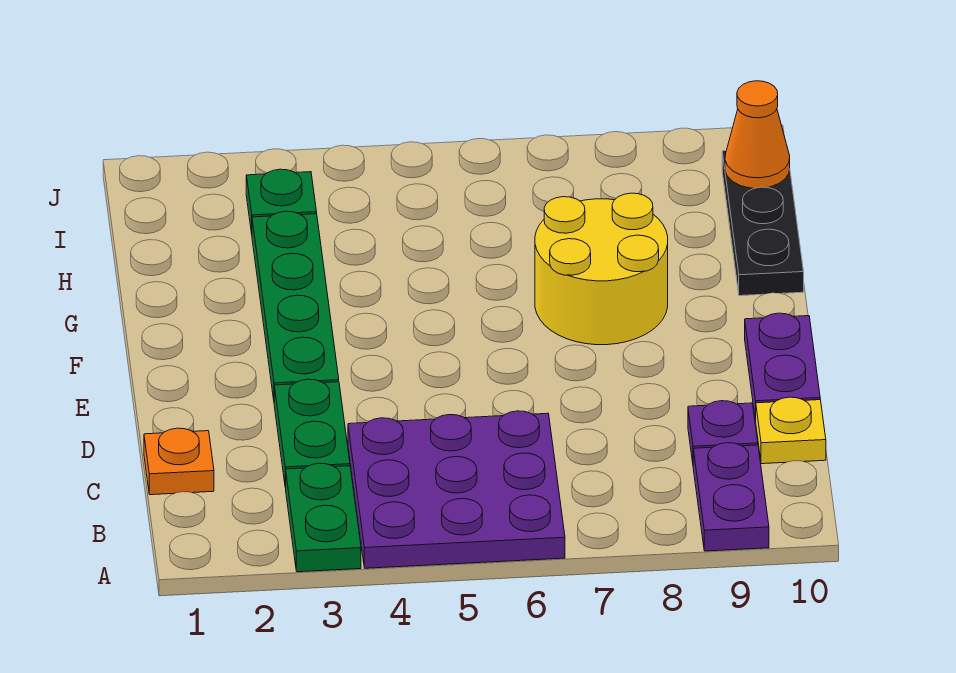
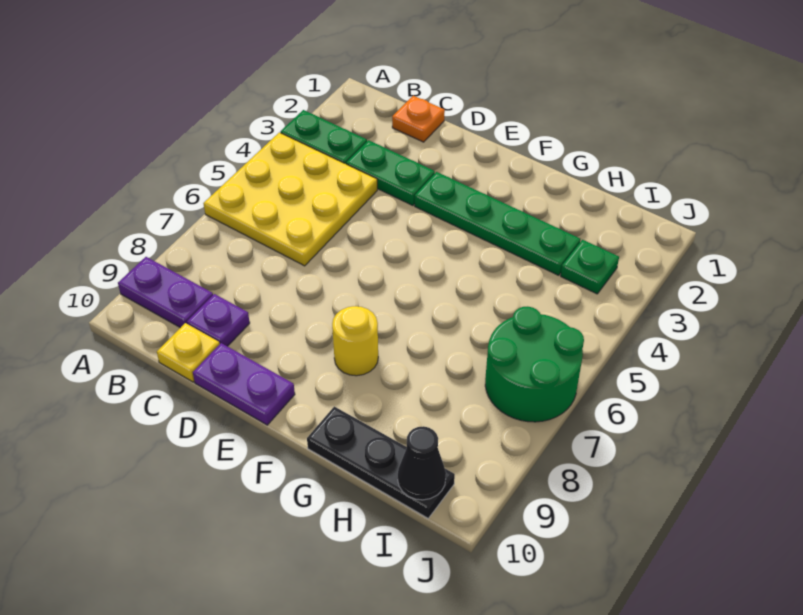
purple 3x3 plate [348,411,565,568] -> yellow 3x3 plate [203,132,377,266]
yellow 2x2 round brick [535,193,668,345] -> yellow 1x1 round brick [332,306,378,376]
none -> green 2x2 round brick [485,307,584,422]
orange 1x1 cone [725,81,790,188] -> black 1x1 cone [398,426,446,500]

